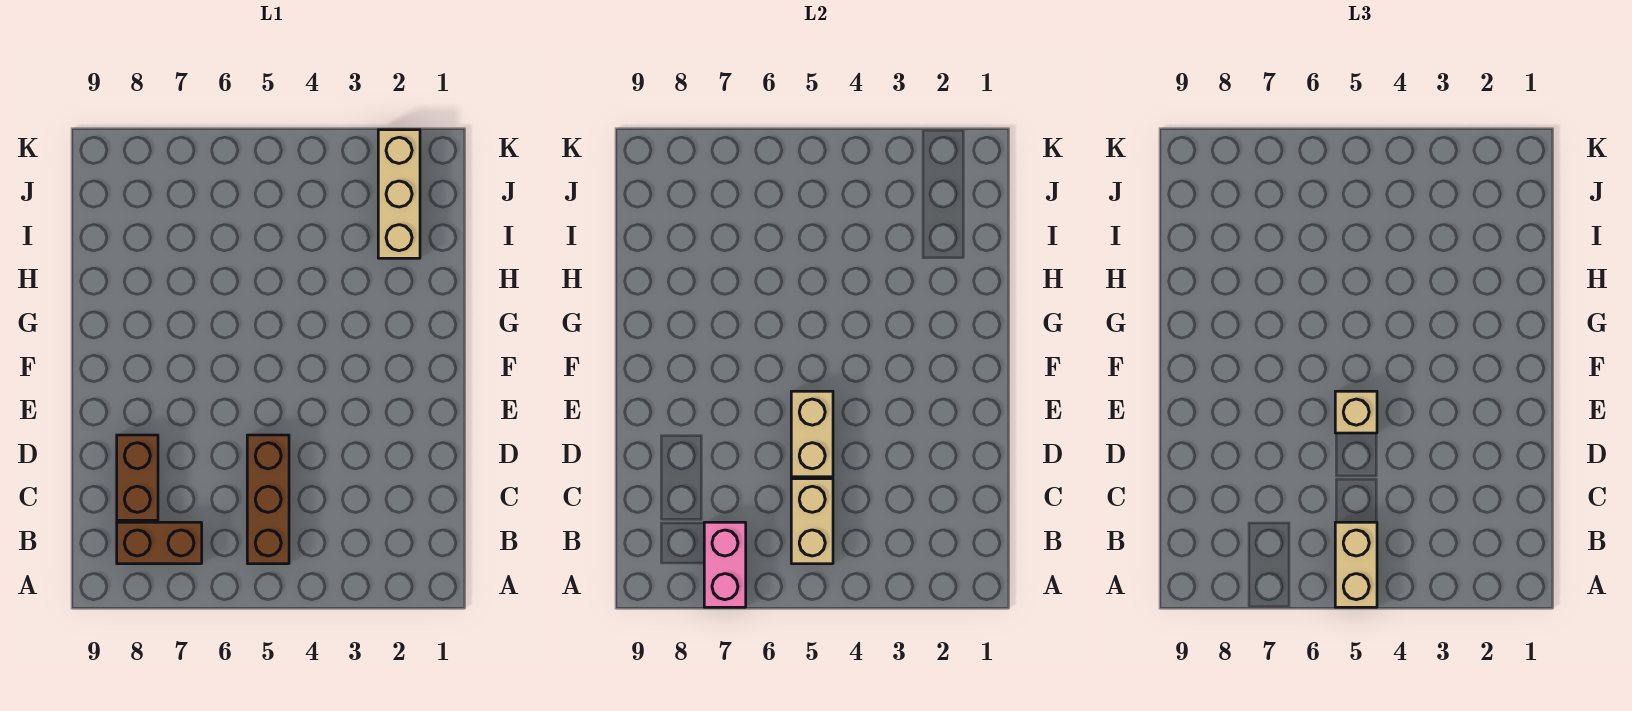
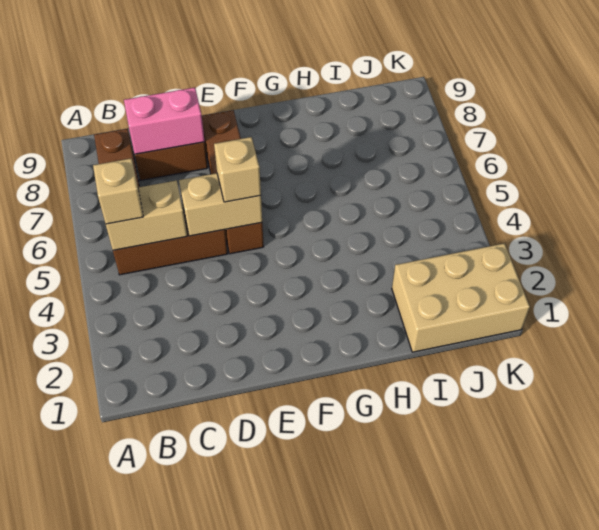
tan 1x2 brick [1335,522,1377,607] -> tan 1x1 brick [93,158,143,224]
pink 1x2 brick [704,522,746,607] -> pink 1x2 brick moved to [124,88,205,154]
none -> brown 1x4 brick [202,110,264,254]
tan 1x3 brick [378,130,420,258] -> tan 2x3 brick [392,243,530,352]

